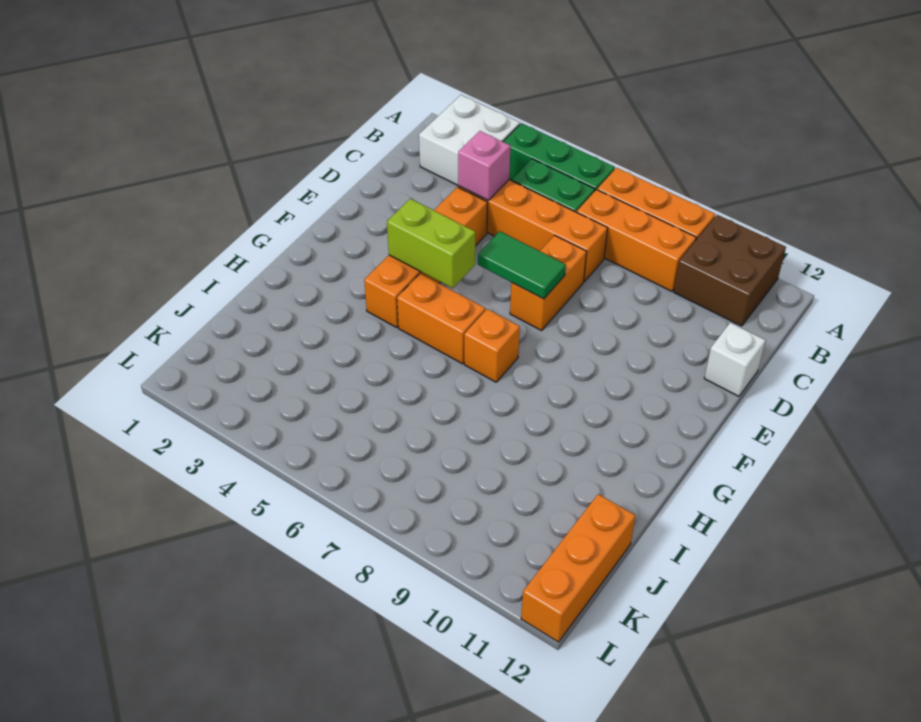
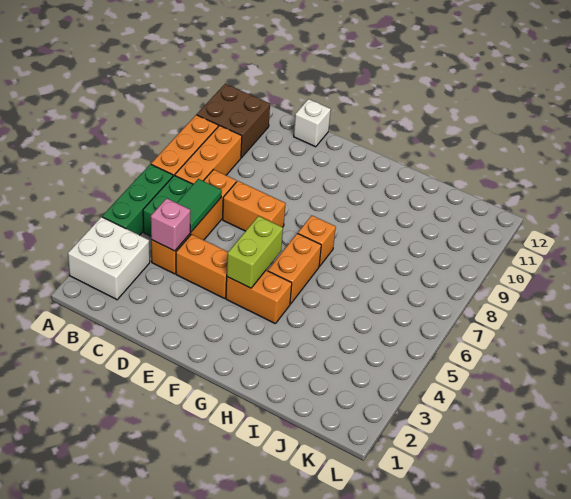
green 1x2 tile [478,231,566,299] -> green 1x2 tile moved to [177,179,222,232]
orange 1x3 brick [521,494,635,642] -> none

